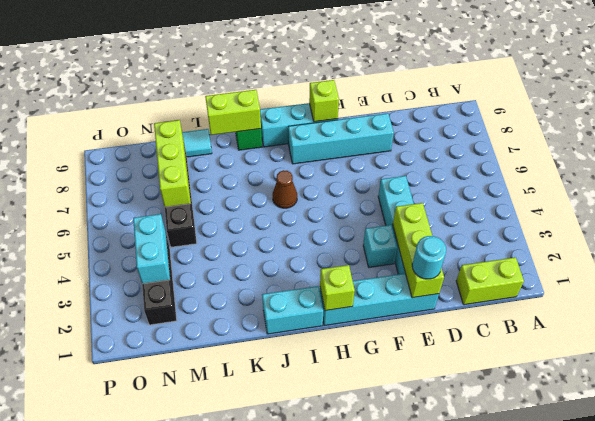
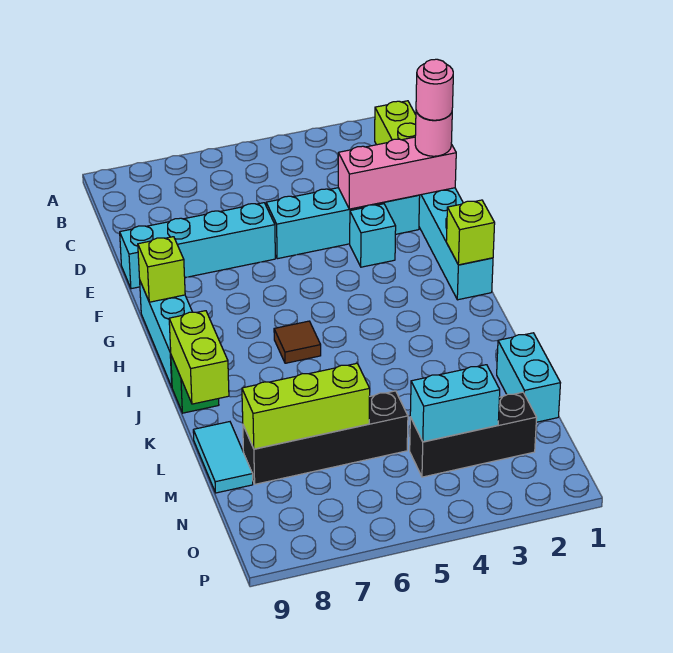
lime 1x3 brick [393,203,444,298] -> pink 1x3 brick [338,137,456,209]
cyan 1x1 round brick [412,236,446,279] -> pink 1x1 round brick [415,111,452,156]
none -> pink 1x1 round brick [416,59,453,120]
cyan 1x4 brick [288,113,394,164] -> cyan 1x4 brick turned to [120,203,275,289]
cyan 1x2 brick [262,286,323,334] -> cyan 1x2 brick moved to [497,333,560,422]
brown 1x1 cone [273,170,297,208] -> brown 1x1 tile [274,321,321,363]

